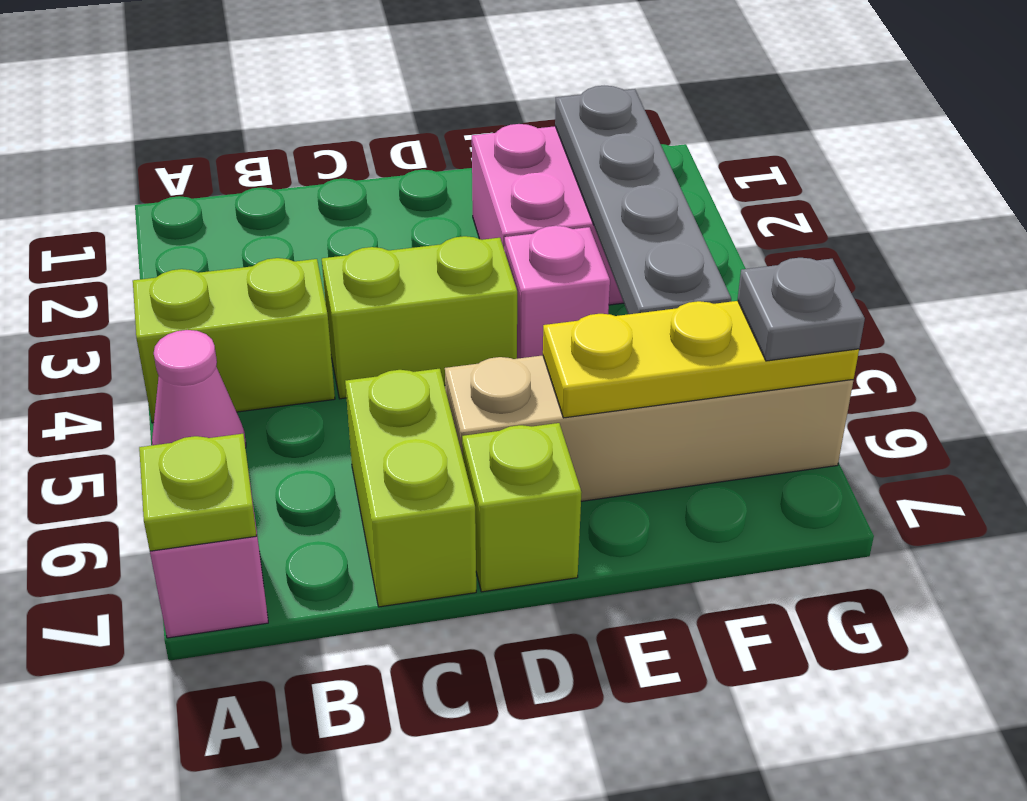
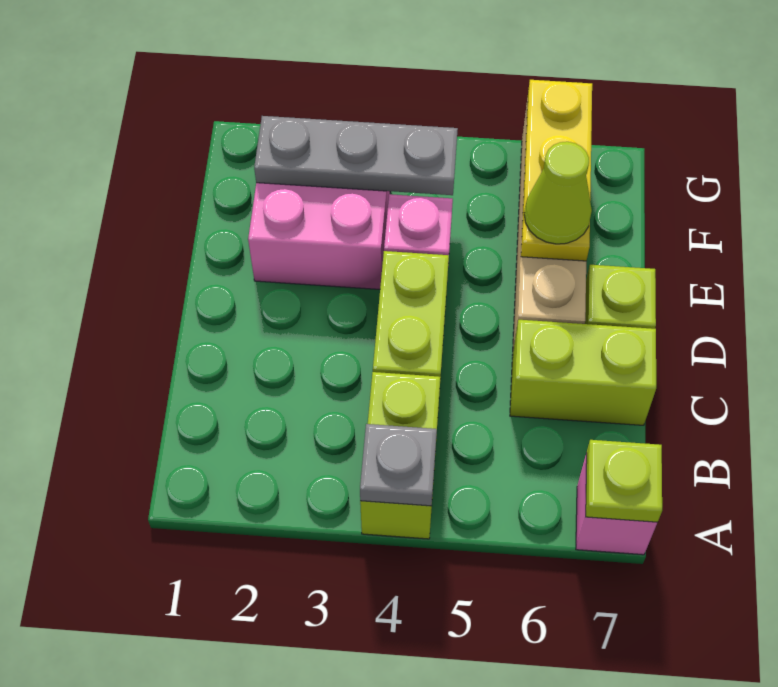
pink 1x1 cone [152,330,246,448] -> none
none -> lime 1x1 cone [524,142,592,244]
grey 1x4 plate [555,86,731,314] -> grey 1x3 plate [254,116,458,195]
grey 1x1 plate [738,258,865,361] -> grey 1x1 plate moved to [360,424,437,506]

